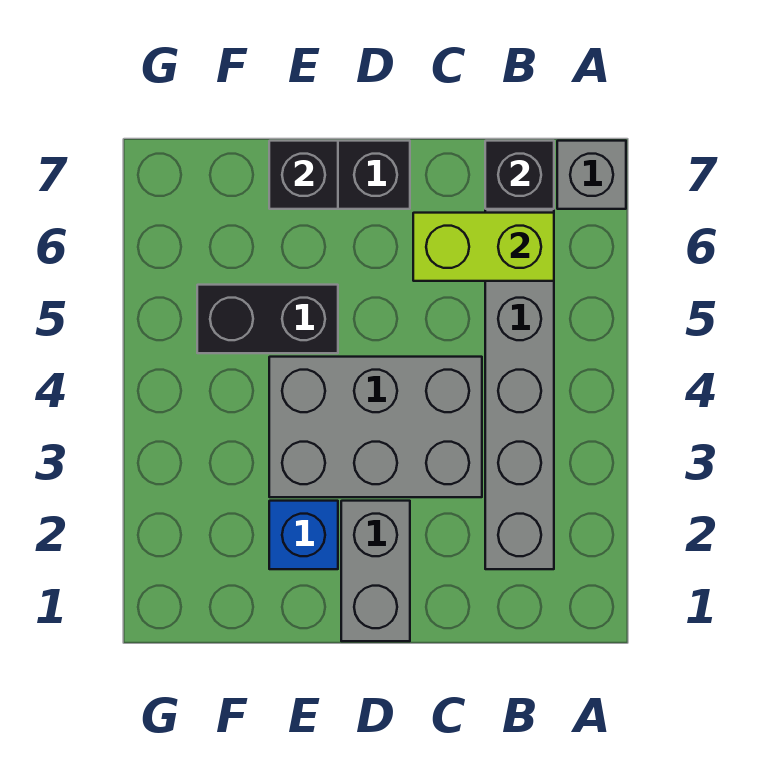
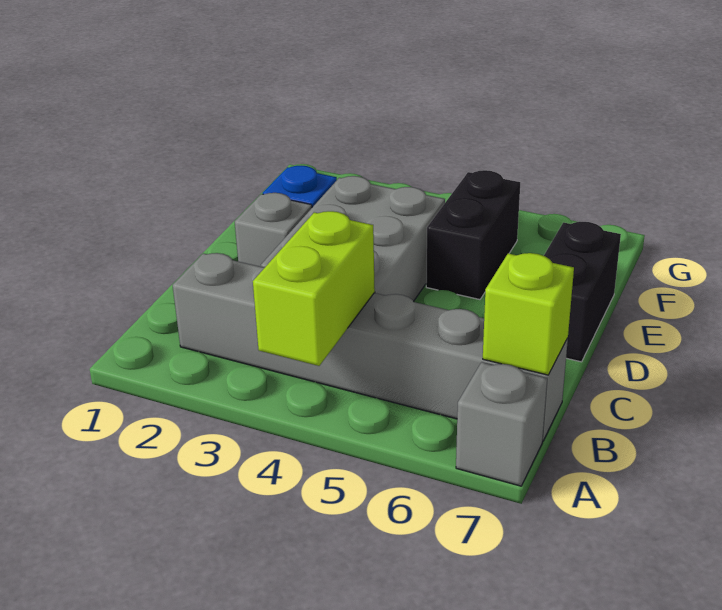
lime 1x2 brick [413,213,554,281] -> lime 1x2 brick moved to [253,211,375,366]
black 1x1 brick [485,141,554,209] -> lime 1x1 brick [483,253,574,375]
grey 1x2 brick [341,501,410,641] -> grey 1x1 brick [235,193,312,267]
black 1x1 brick [269,141,338,209] -> none

